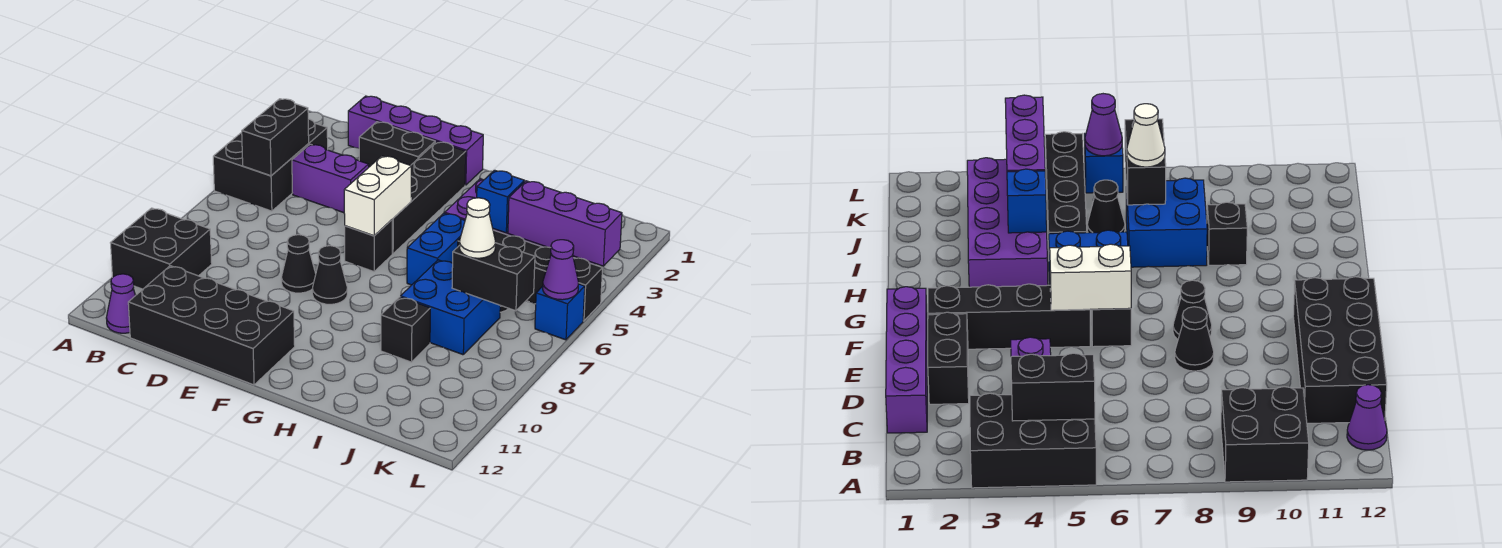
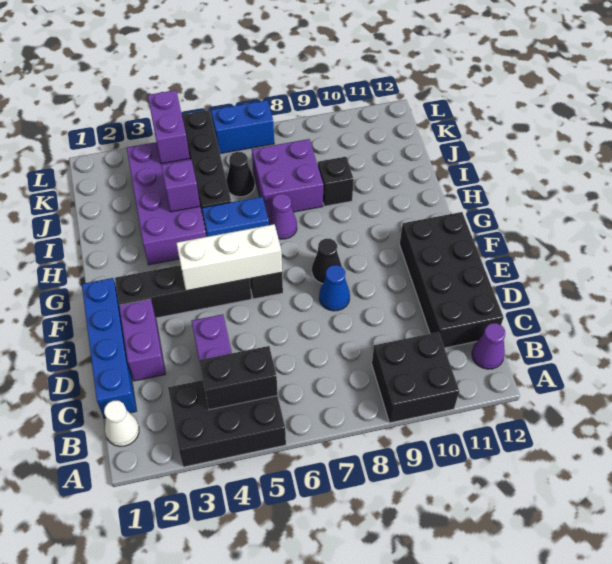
purple 1x4 brick [348,96,483,185] -> blue 1x4 brick [82,278,136,418]
black 1x2 brick [359,122,435,167] -> purple 1x2 brick [119,299,165,381]
black 1x1 cone [282,235,316,293] -> blue 1x1 cone [319,265,350,311]
white 1x2 brick [344,156,411,236] -> white 1x3 brick [176,224,282,291]
blue 1x1 brick [477,170,525,233] -> purple 1x1 brick [161,160,200,212]
blue 2x2 brick [401,260,500,355] -> purple 2x2 brick [252,139,323,217]
purple 1x3 brick [508,181,622,266] -> purple 1x2 brick [148,90,190,164]
black 1x2 brick [452,243,535,311] -> none
white 1x1 cone [460,198,495,258] -> white 1x1 cone moved to [104,401,139,447]
blue 1x1 brick [535,284,585,340] -> blue 1x2 brick [211,100,274,154]
purple 1x1 cone [543,240,579,300] -> purple 1x1 cone moved to [269,194,297,239]

